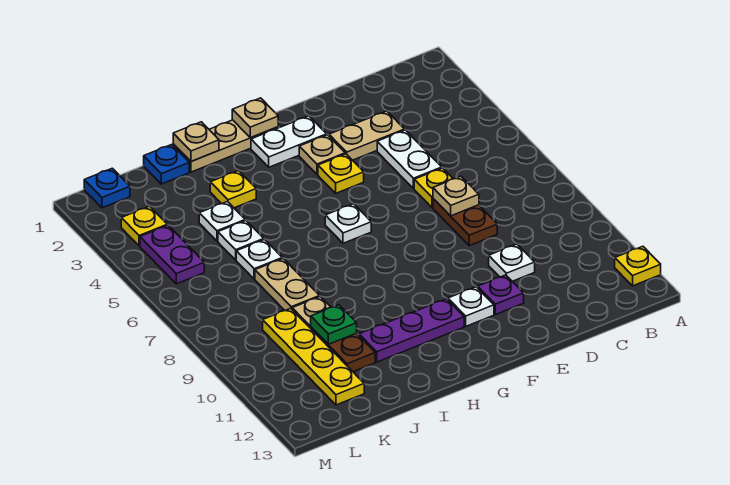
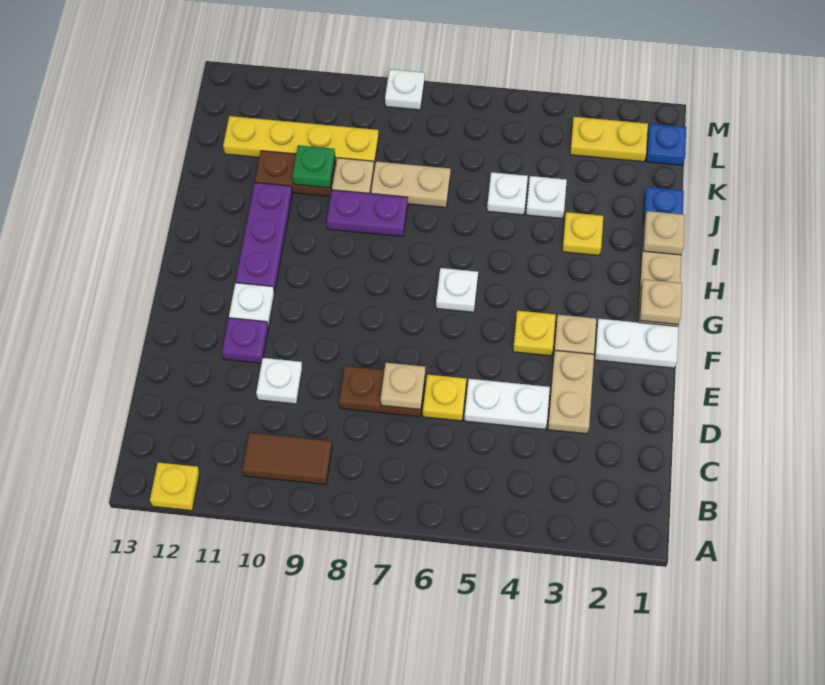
none -> brown 1x2 tile [243,433,332,485]
white 1x2 plate [251,116,327,167] -> white 1x2 plate turned to [595,319,678,368]
white 1x1 plate [236,240,282,279] -> white 1x1 plate moved to [385,69,425,110]
yellow 1x1 plate [121,206,167,246] -> yellow 1x2 plate [570,117,648,162]
purple 1x2 plate [140,225,204,284] -> purple 1x2 plate moved to [327,190,408,237]

